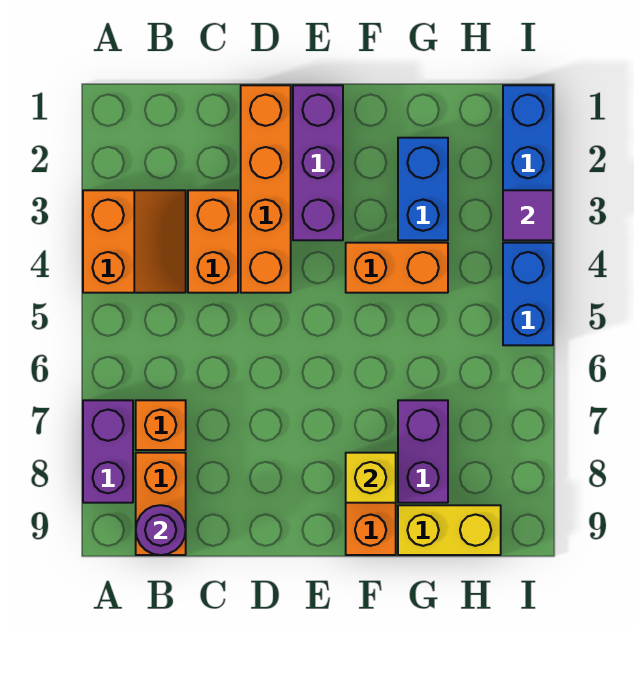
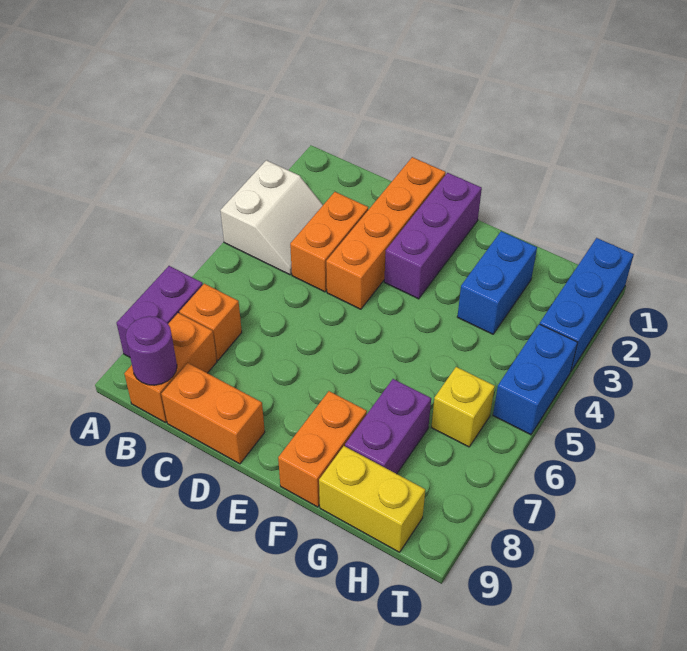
orange 2x2 slope [83,190,186,293] -> white 2x2 slope [220,160,323,275]
orange 1x2 brick [346,243,448,293] -> orange 1x2 brick moved to [162,363,265,464]
yellow 1x1 brick [346,453,396,503] -> yellow 1x1 brick moved to [431,367,495,447]
purple 1x1 tile [503,190,553,240] -> none

